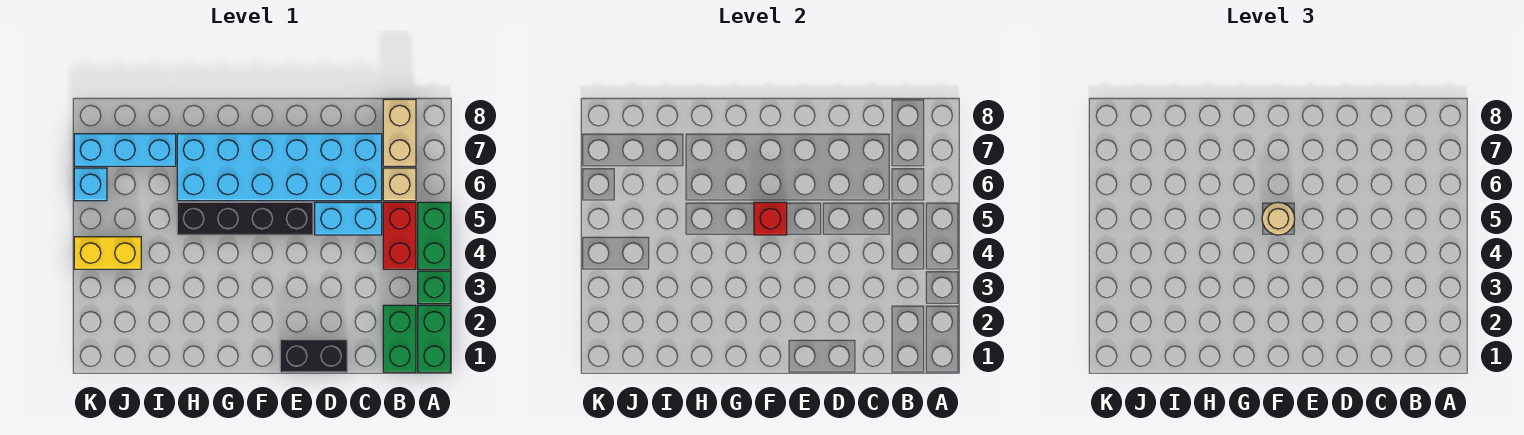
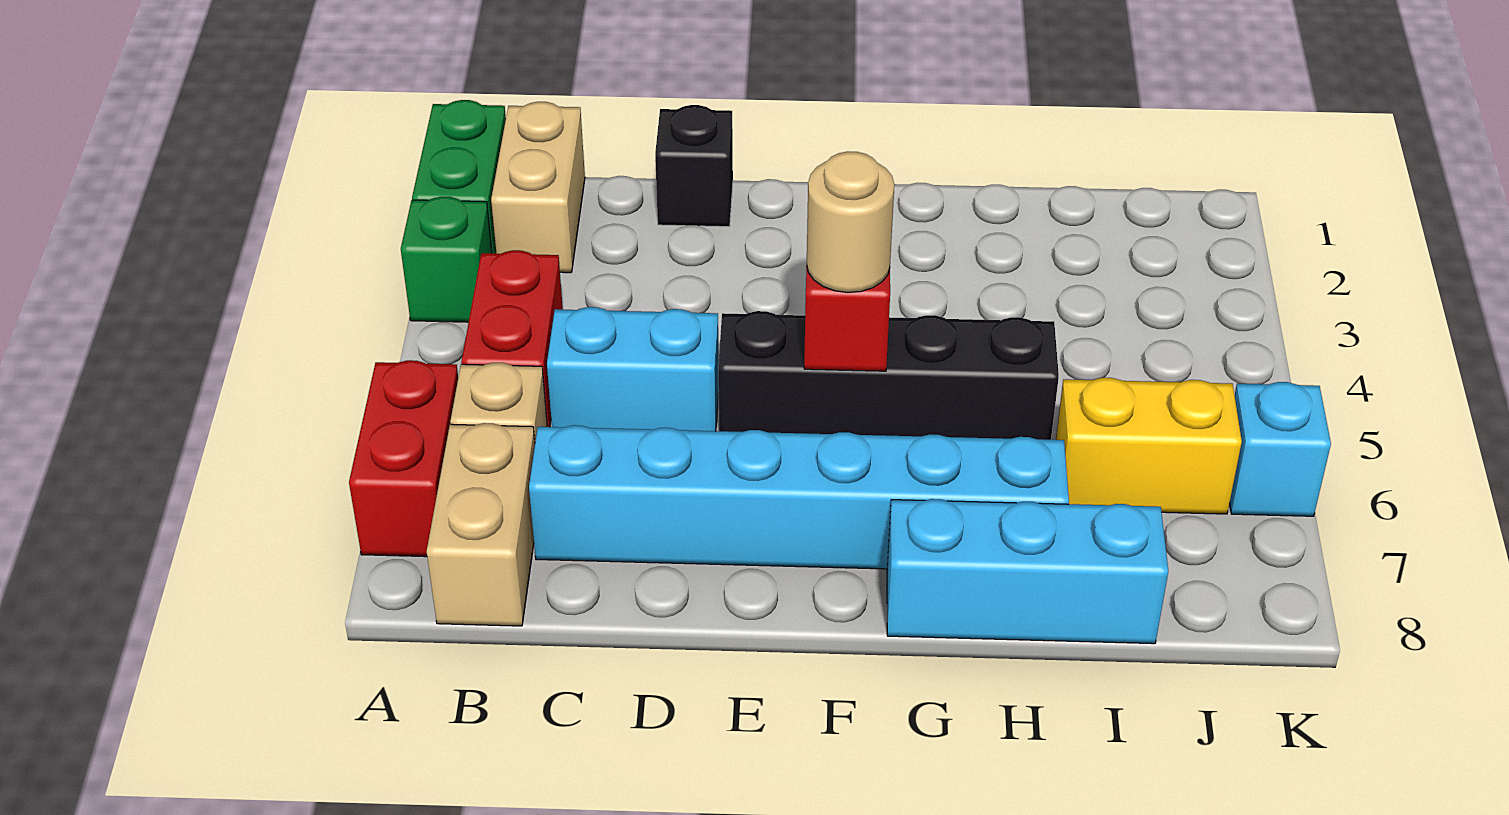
green 1x2 brick [418,202,451,269] -> none
none -> red 1x2 brick [349,360,458,557]
green 1x2 brick [383,305,416,372] -> tan 1x2 brick [491,102,585,273]
cyan 2x6 brick [177,134,382,201] -> cyan 1x6 brick [529,425,1069,569]
black 1x2 brick [280,340,347,372] -> black 1x1 brick [655,105,733,227]
cyan 1x3 brick [74,134,176,166] -> cyan 1x3 brick moved to [887,499,1168,644]
yellow 1x2 brick [74,237,141,269] -> yellow 1x2 brick moved to [1056,378,1242,514]

